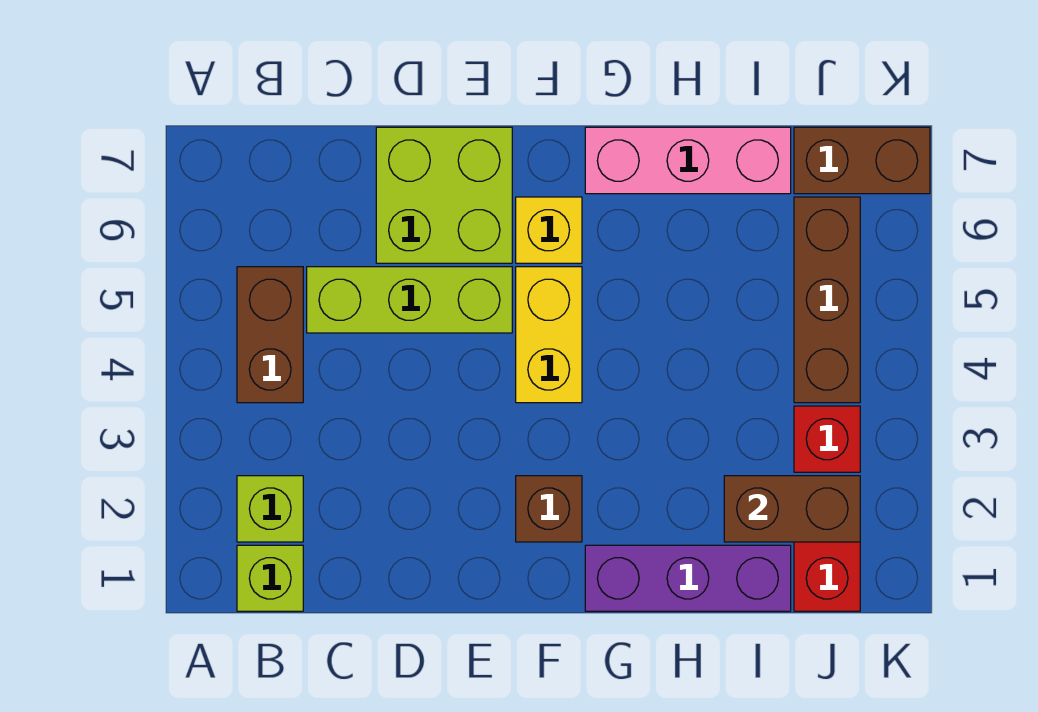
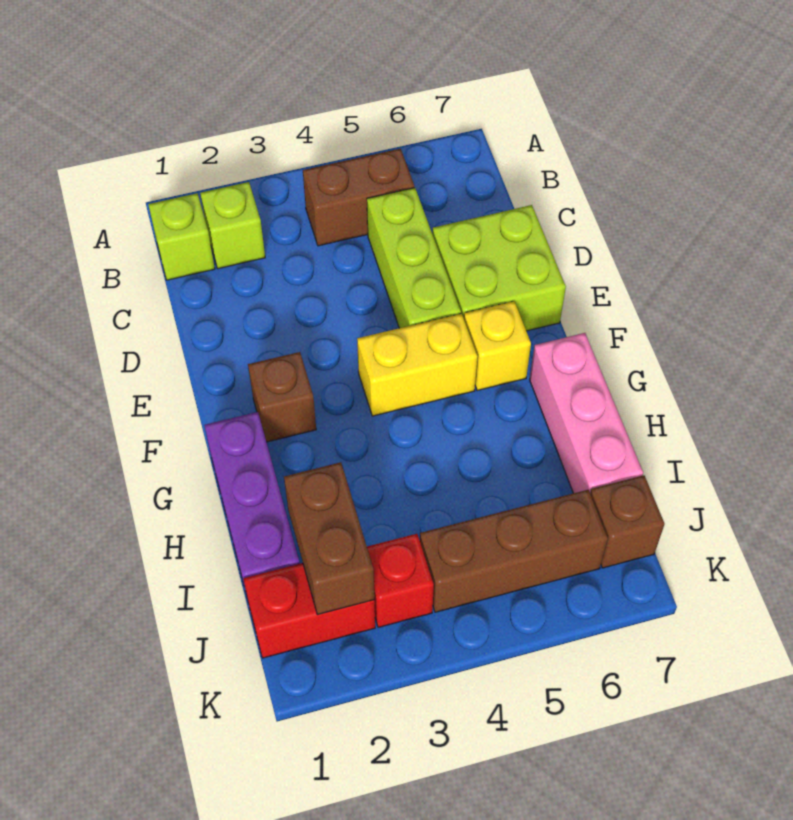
brown 1x2 brick [794,127,930,194] -> brown 1x1 brick [590,475,665,568]

